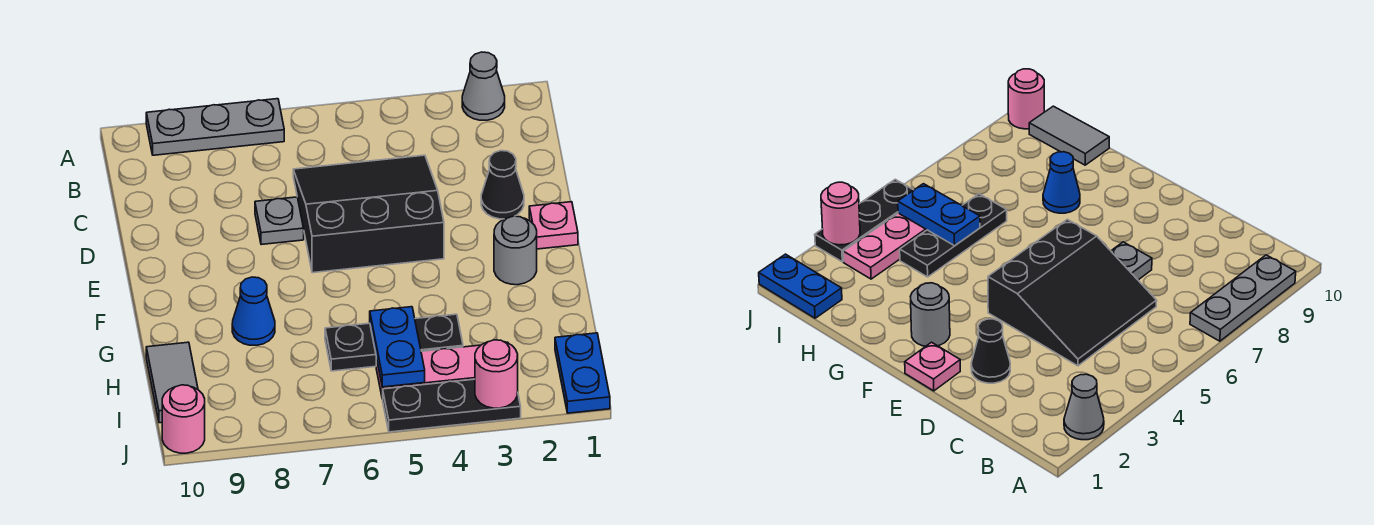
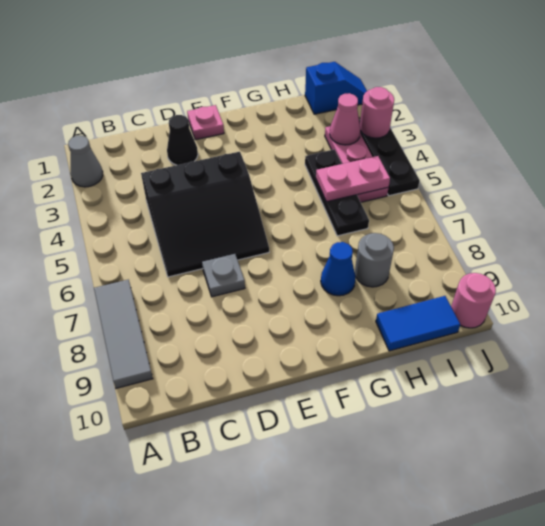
grey 1x3 plate [146,99,284,155] -> grey 1x3 tile [94,280,153,388]
black 3x3 slope [293,155,444,273] -> black 3x3 slope turned to [141,152,269,277]
grey 1x1 round brick [494,216,537,285] -> grey 1x1 round brick moved to [355,233,394,287]
blue 1x2 plate [370,307,425,387] -> pink 1x2 plate [316,156,390,202]
grey 1x2 tile [146,342,198,423] -> blue 1x2 tile [376,296,460,351]
blue 1x2 plate [555,333,610,413] -> blue 1x2 slope [305,62,367,114]
none -> pink 1x1 cone [330,93,361,145]

